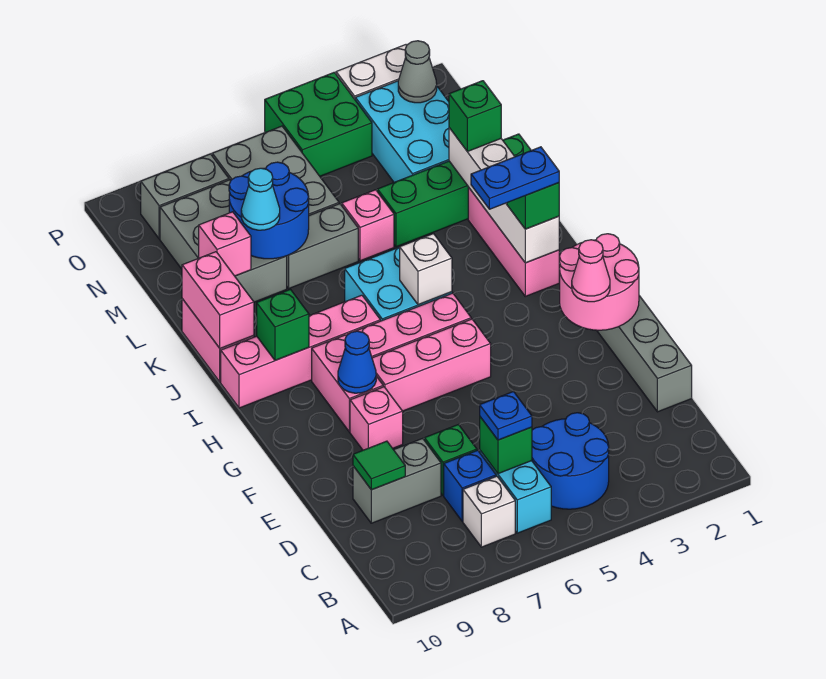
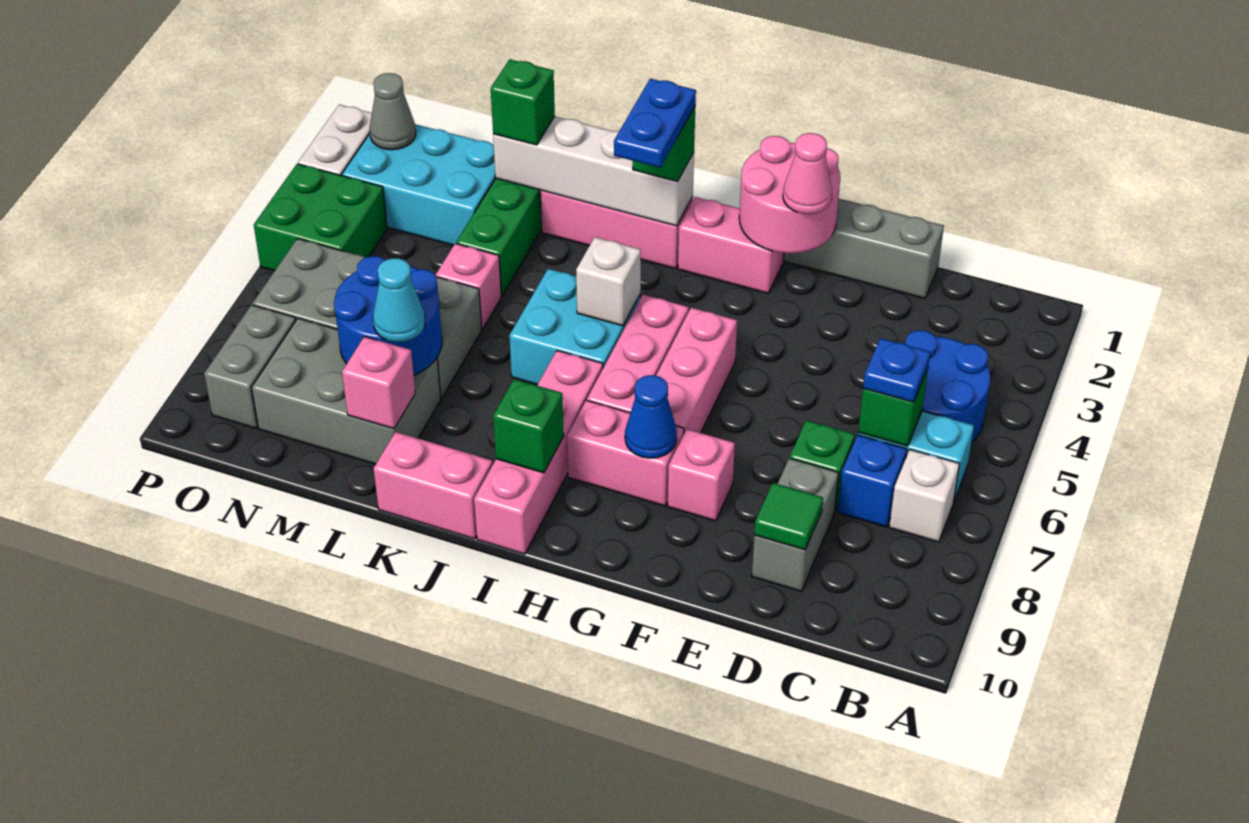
pink 1x2 brick [182,252,254,348] -> pink 1x2 brick moved to [678,197,784,293]

